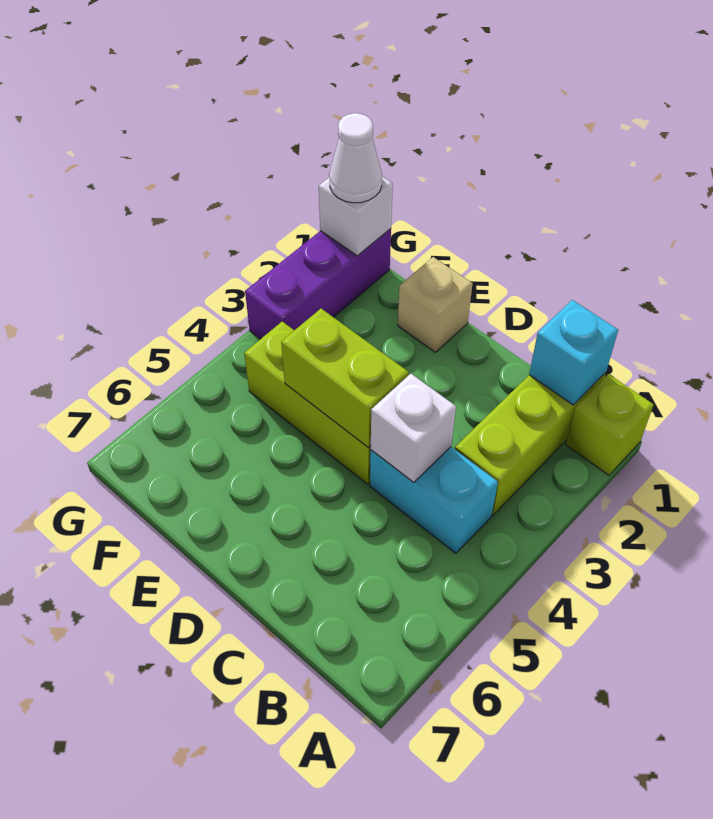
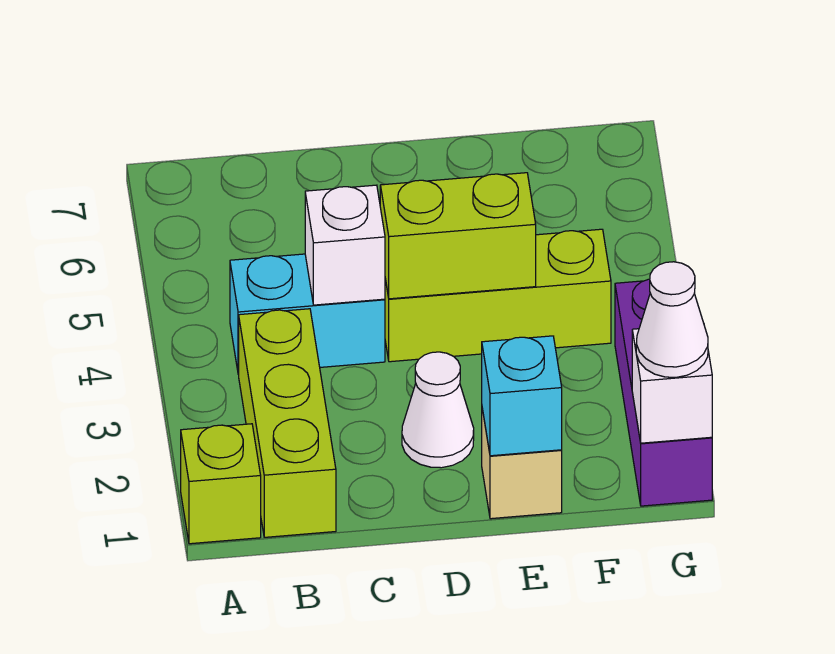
cyan 1x1 brick [529,300,618,405] -> cyan 1x1 brick moved to [482,336,562,456]
none -> white 1x1 cone [402,352,474,468]

